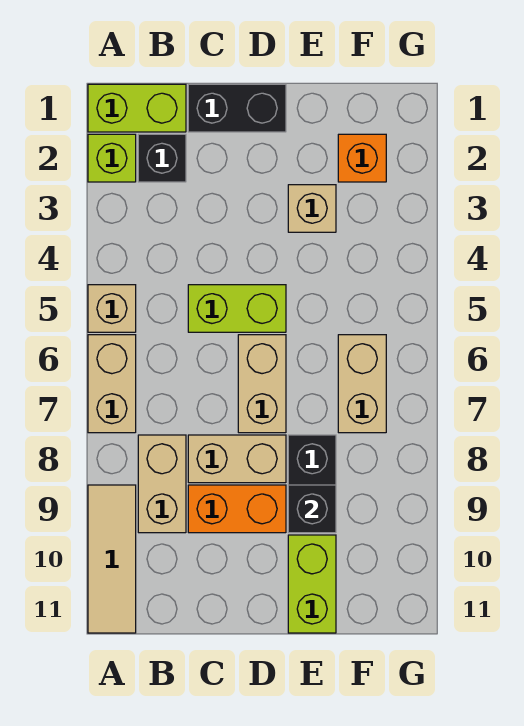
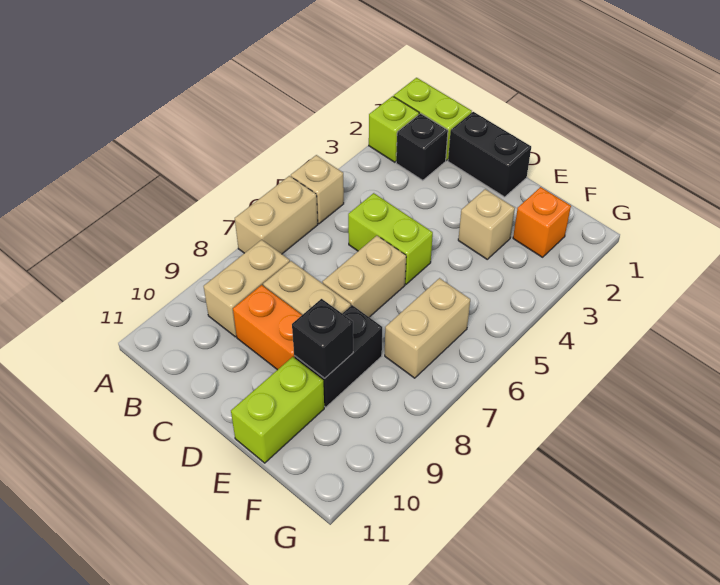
tan 1x3 tile [88,485,136,633] -> none

